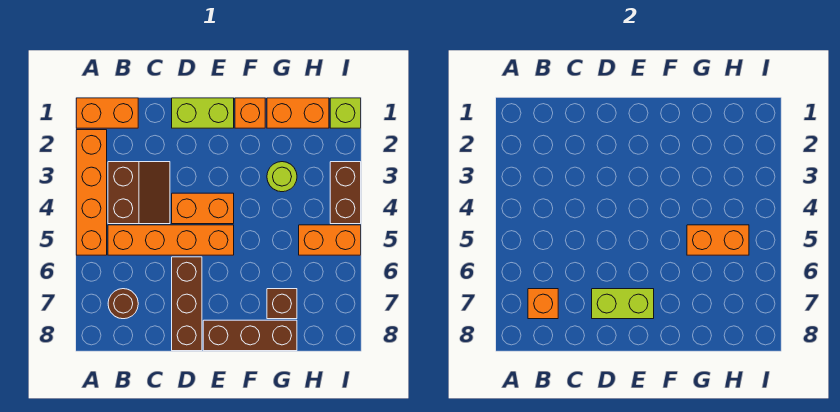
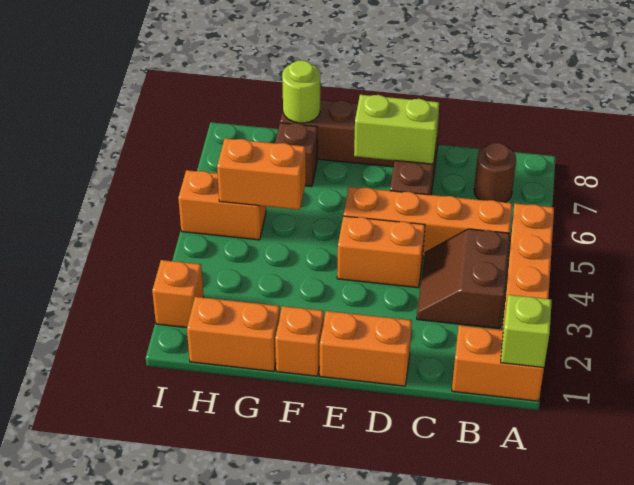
orange 1x1 brick [528,289,558,319] -> orange 1x1 brick moved to [152,260,204,328]
lime 1x2 brick [172,98,234,128] -> orange 1x2 brick [320,311,412,386]
lime 1x1 round brick [267,162,297,192] -> lime 1x1 round brick moved to [282,60,320,123]
lime 1x1 brick [330,98,361,128] -> lime 1x1 brick moved to [501,295,552,368]
brown 1x2 brick [330,162,361,224] -> none

